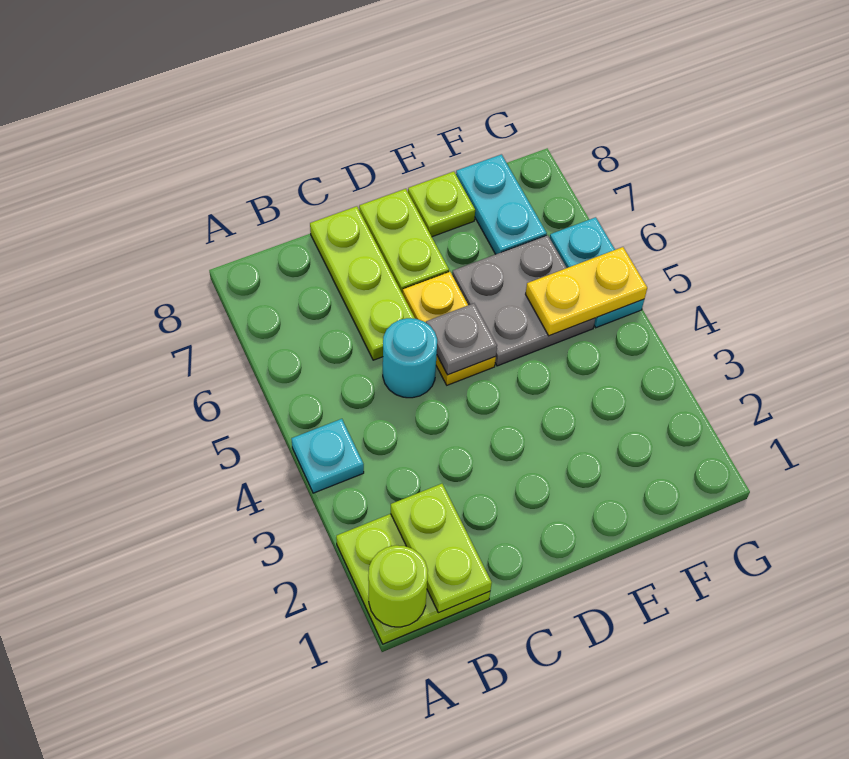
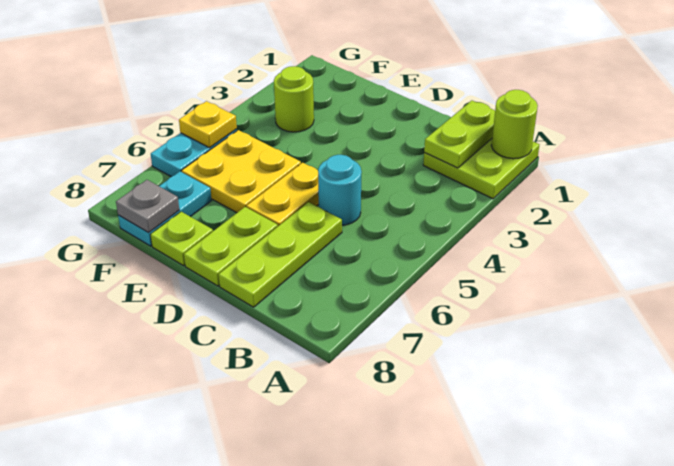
cyan 1x1 plate [291,419,364,493] -> none
grey 1x1 plate [426,303,497,375] -> grey 1x1 plate moved to [116,180,179,233]
grey 2x2 plate [452,235,596,366] -> yellow 2x2 plate [182,130,301,213]
none -> lime 1x1 round brick [274,66,314,132]
yellow 1x2 plate [526,247,647,336] -> yellow 1x1 plate [179,101,237,148]

